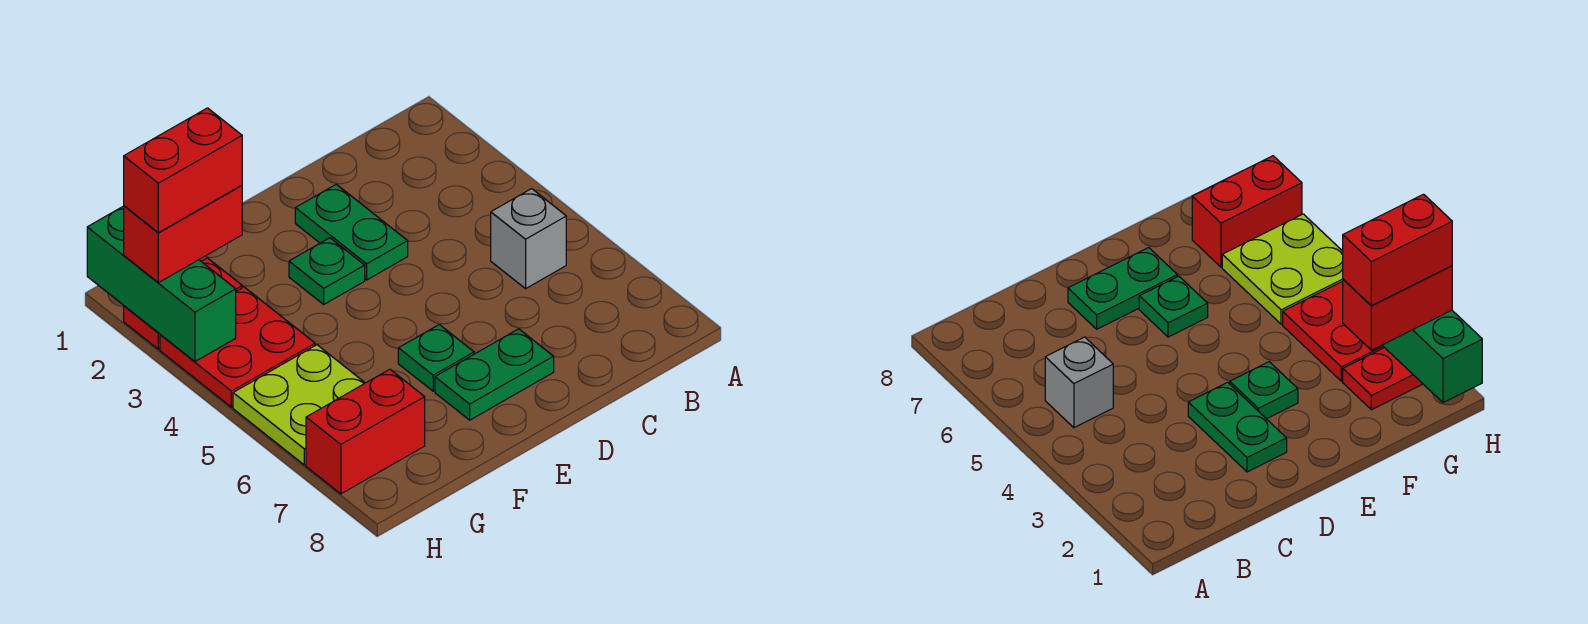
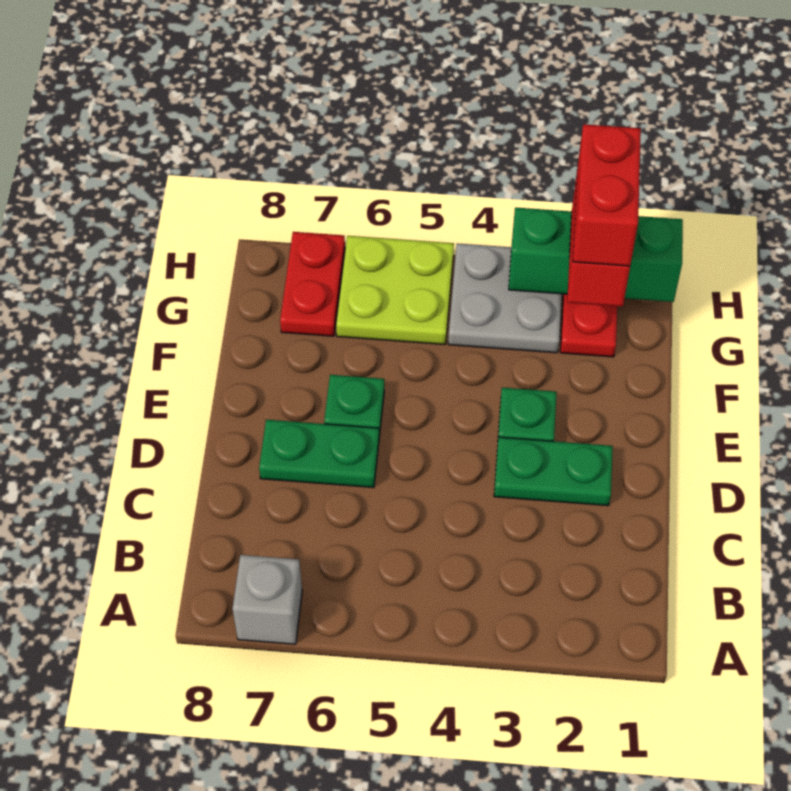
grey 1x1 brick [491,189,566,289] -> grey 1x1 brick moved to [233,555,302,644]
green 1x2 plate [435,329,554,420] -> green 1x2 plate turned to [259,420,379,488]
red 2x2 plate [160,287,315,407] -> grey 2x2 plate [448,243,562,353]
red 1x2 brick [306,369,425,494] -> red 1x2 plate [280,232,345,336]

